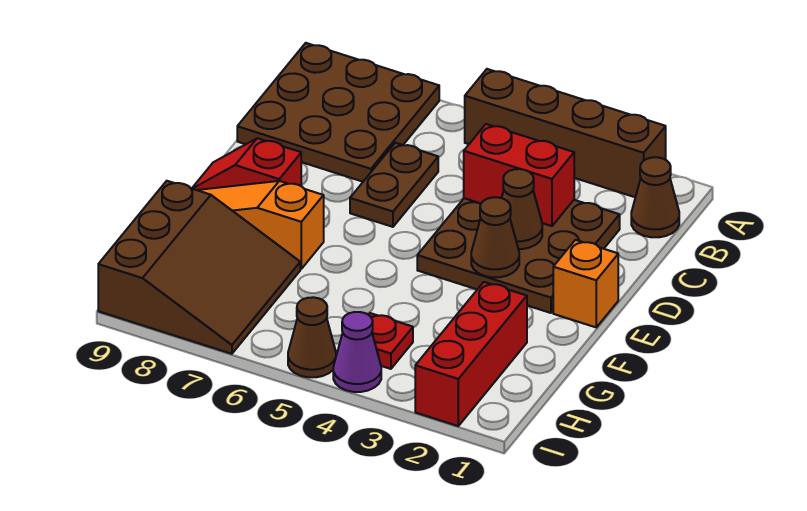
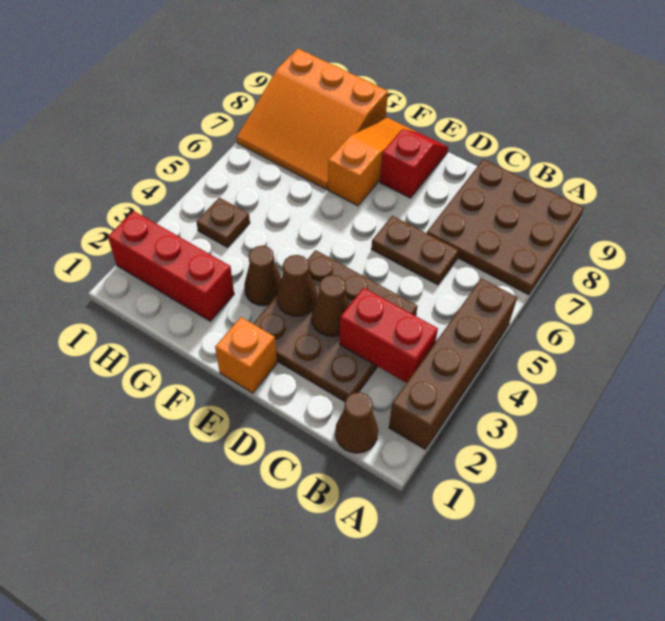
red 1x2 brick [464,124,574,226] -> red 1x2 brick turned to [339,288,438,383]
brown 3x3 slope [98,181,300,354] -> orange 3x3 slope [237,49,388,189]
red 1x1 plate [369,313,413,369] -> brown 1x1 plate [196,198,250,247]
purple 1x1 cone [333,312,381,392] -> none
brown 1x1 cone [288,297,336,377] -> brown 1x1 cone moved to [244,246,282,306]

